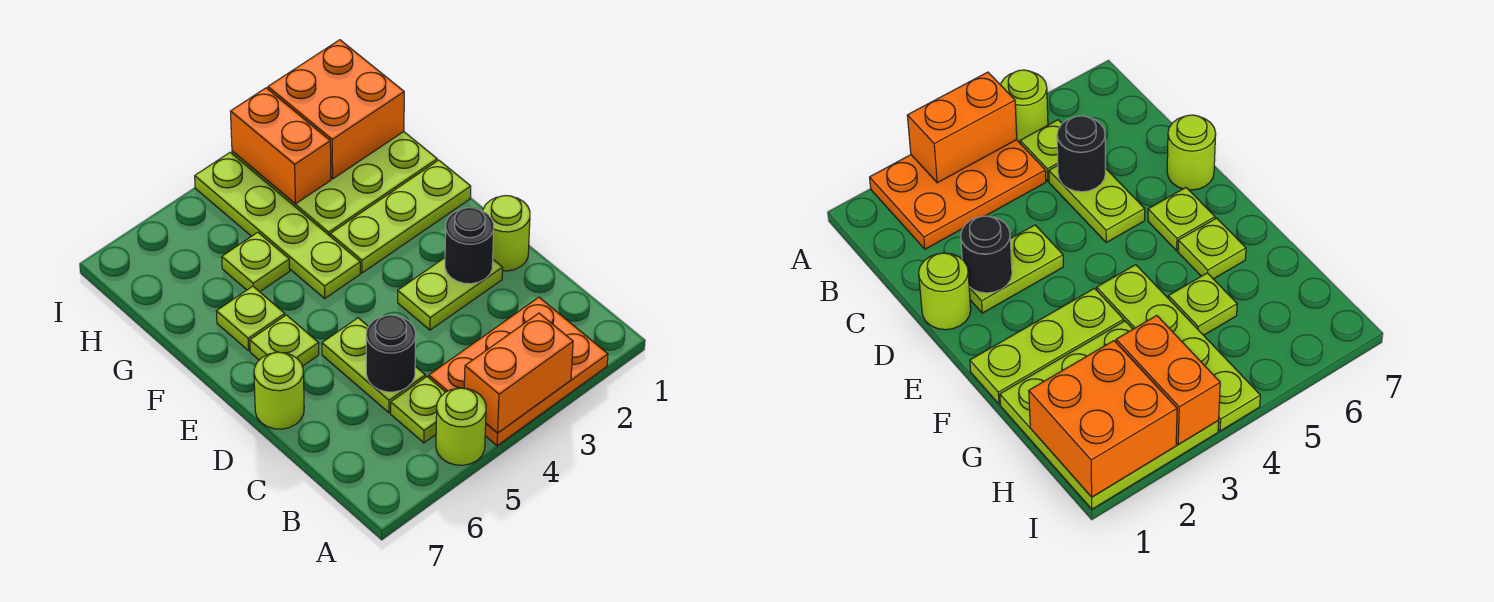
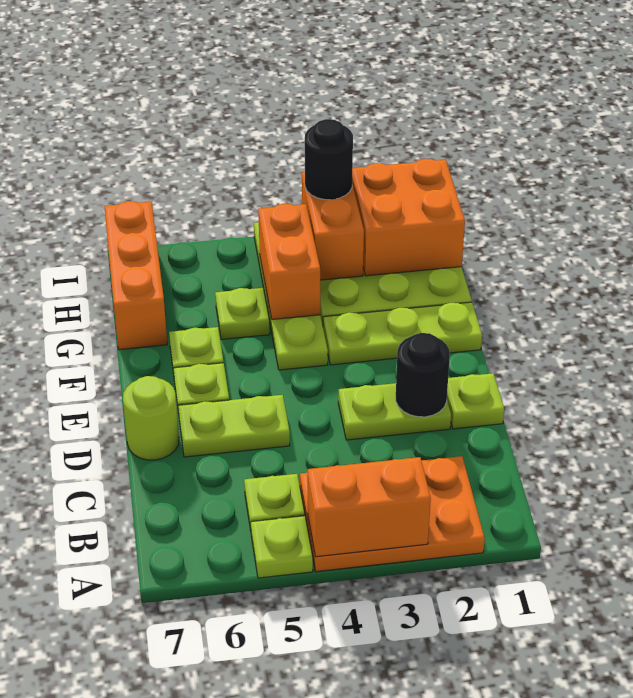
lime 1x1 round brick [436,388,486,465] -> lime 1x1 plate [251,516,313,578]
lime 1x2 plate [322,318,425,413] -> lime 1x2 plate turned to [178,395,290,457]
black 1x1 round brick [366,315,416,392] -> black 1x1 round brick moved to [305,119,353,200]
lime 1x1 round brick [483,196,530,271] -> lime 1x1 plate [447,373,504,429]
none -> orange 1x2 brick [258,204,320,319]
none -> orange 1x3 brick [104,201,167,350]

